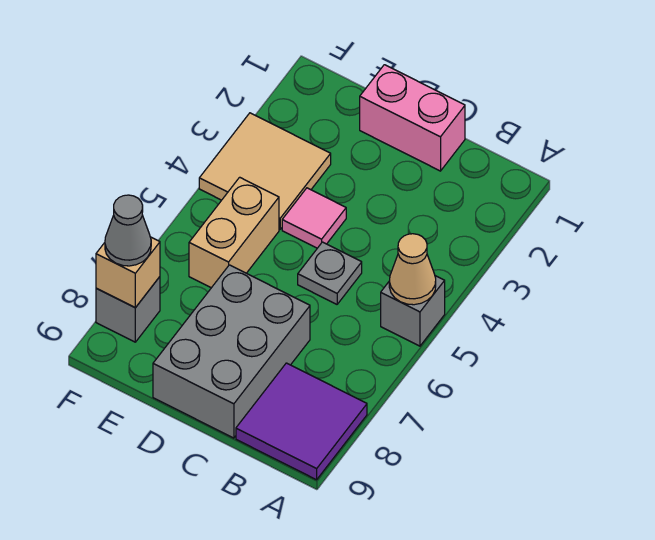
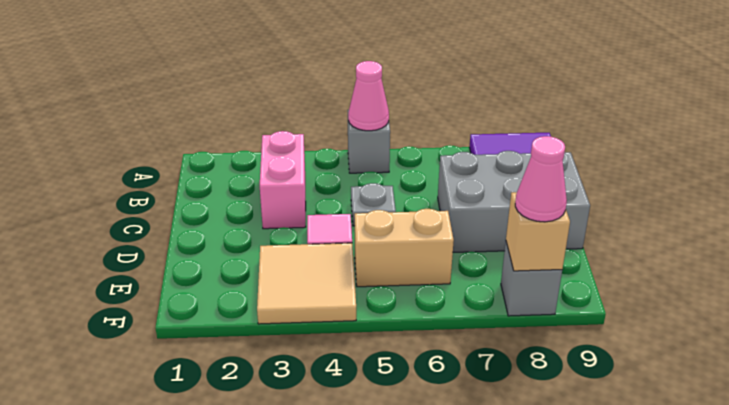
tan 1x1 cone [389,234,436,305] -> pink 1x1 cone [348,61,389,131]
pink 1x2 brick [360,65,465,171] -> pink 1x2 brick moved to [260,131,306,229]
grey 1x1 cone [105,195,151,266] -> pink 1x1 cone [515,136,567,222]

